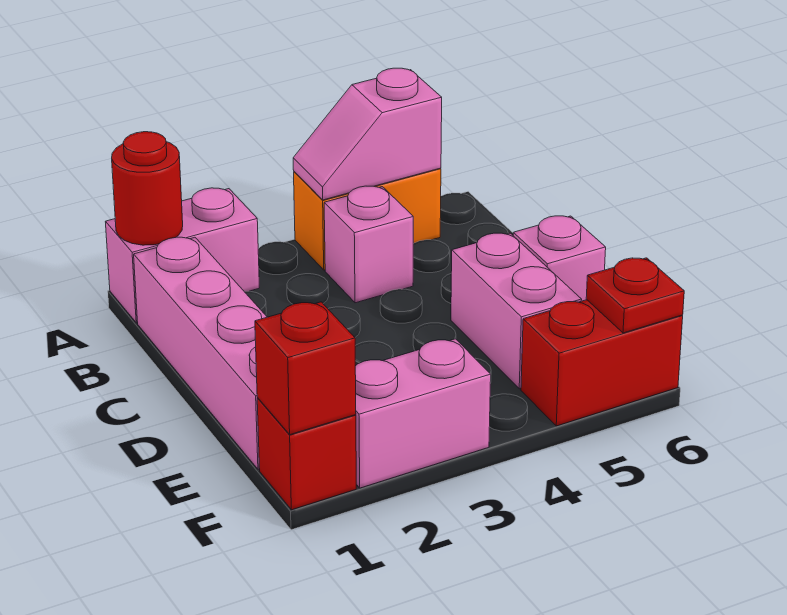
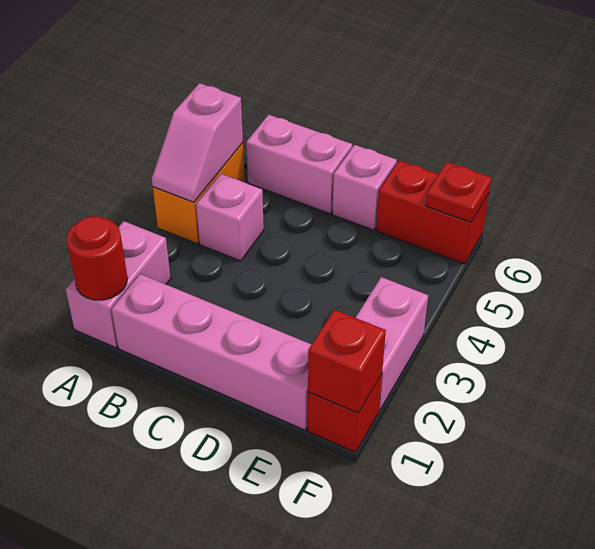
pink 1x2 brick [451,233,582,389] -> pink 1x2 brick moved to [246,115,352,214]
red 1x2 brick [521,300,683,426] -> red 1x2 brick turned to [376,160,489,264]

